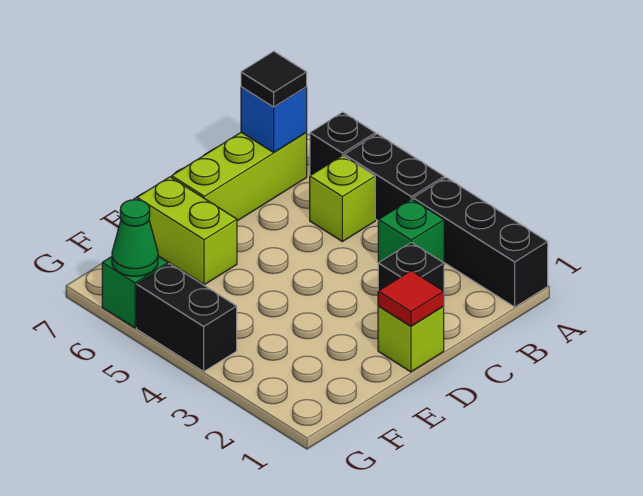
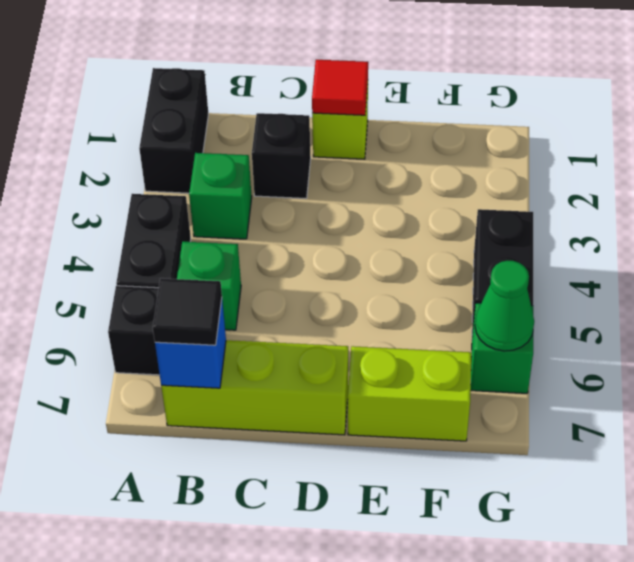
black 1x3 brick [413,178,548,307] -> black 1x2 brick [139,68,208,193]
lime 1x1 brick [310,155,375,242] -> green 1x1 brick [177,242,241,330]
lime 1x2 brick [137,177,237,285] -> lime 1x2 brick turned to [348,346,471,441]

